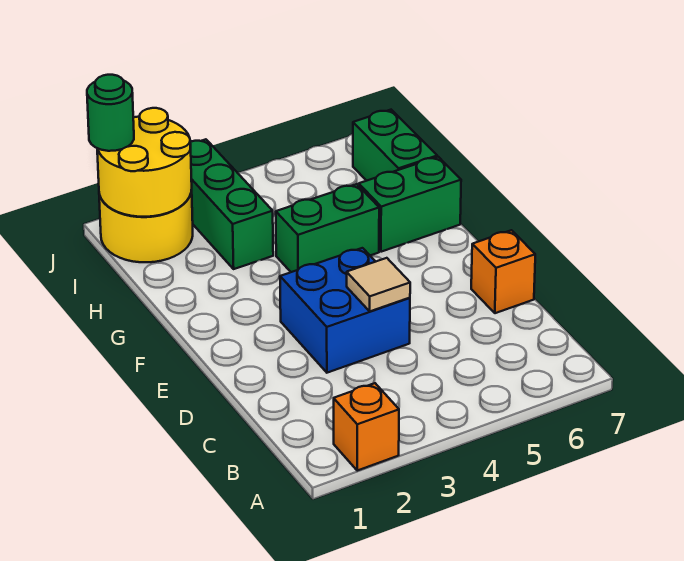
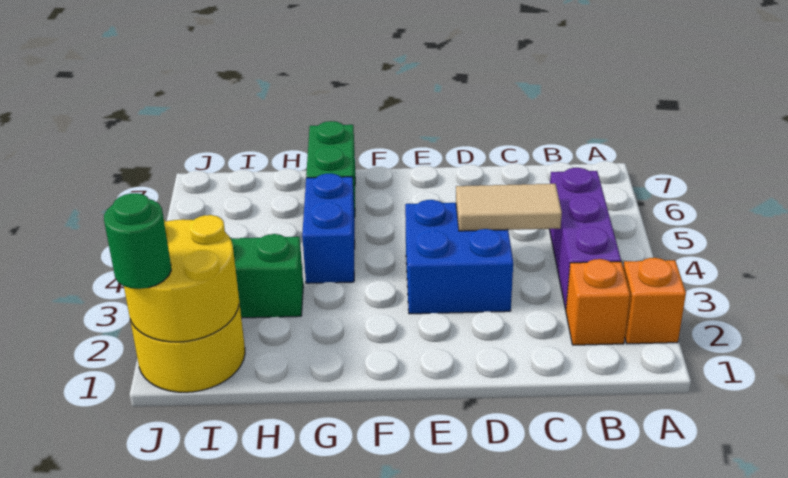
none -> purple 1x3 brick [549,168,621,310]
tan 1x1 tile [347,258,410,311] -> tan 1x2 tile [456,184,562,231]
orange 1x1 brick [471,230,535,313] -> orange 1x1 brick moved to [566,259,630,345]
green 1x2 brick [276,184,379,272] -> blue 1x2 brick [302,173,355,283]
green 1x2 brick [353,110,437,181] -> none

